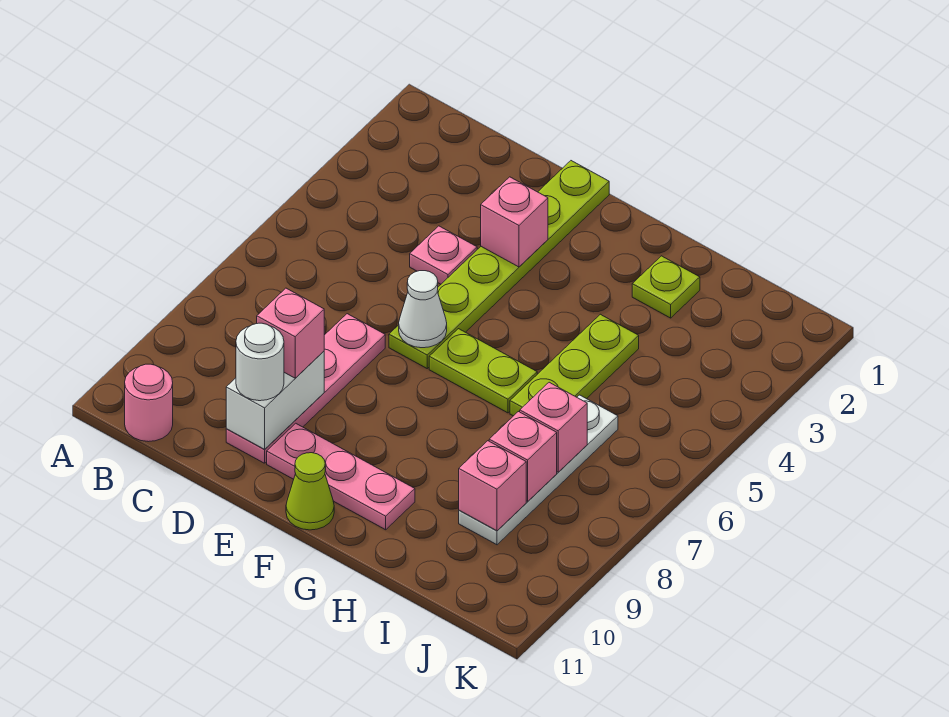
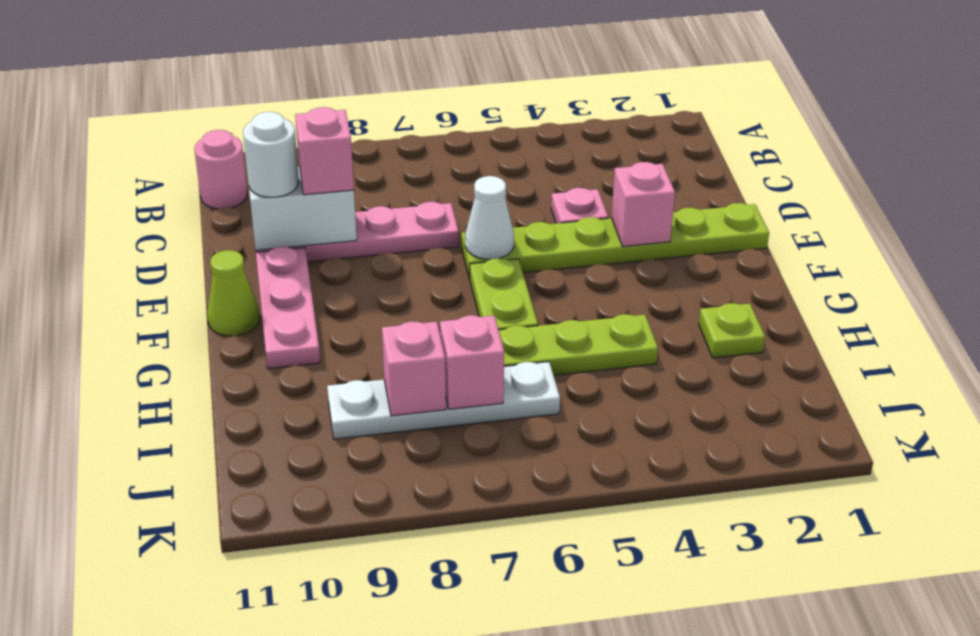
pink 1x1 brick [459,441,526,531] -> none

